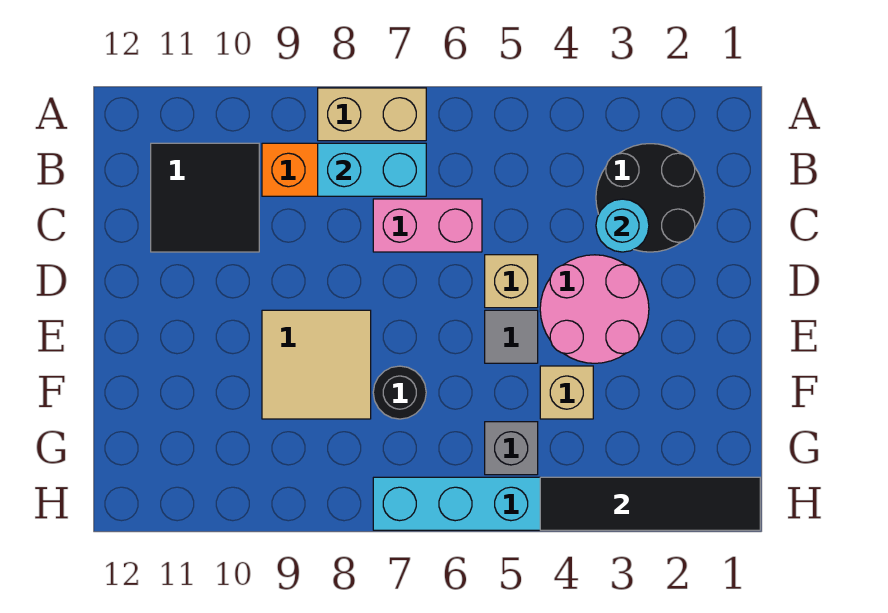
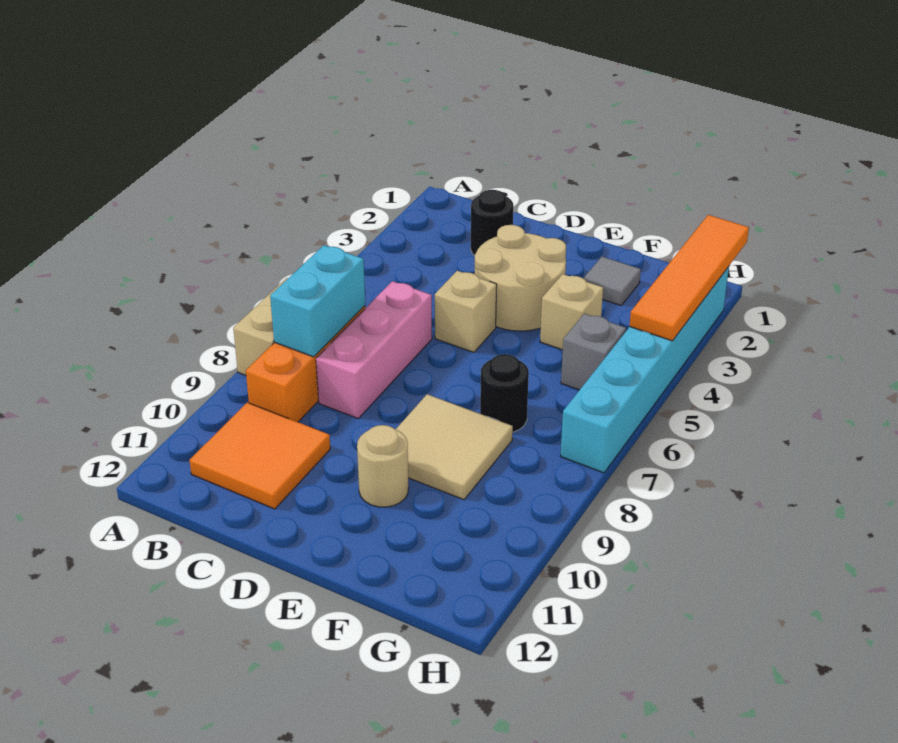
black 2x2 round brick [596,144,705,252] -> black 1x1 round brick [471,190,513,255]
black 2x2 tile [151,143,259,252] -> orange 2x2 tile [189,402,330,509]
cyan 1x1 round brick [596,199,649,252] -> none
pink 1x2 brick [373,199,482,252] -> pink 1x3 brick [316,281,432,418]
pink 2x2 round brick [540,255,649,363] -> tan 2x2 round brick [475,225,566,331]
grey 1x1 tile [485,310,538,363] -> grey 1x1 tile moved to [583,257,641,306]
none -> tan 1x1 round brick [357,425,408,507]
black 1x4 tile [540,477,760,530] -> orange 1x4 tile [629,215,749,341]

